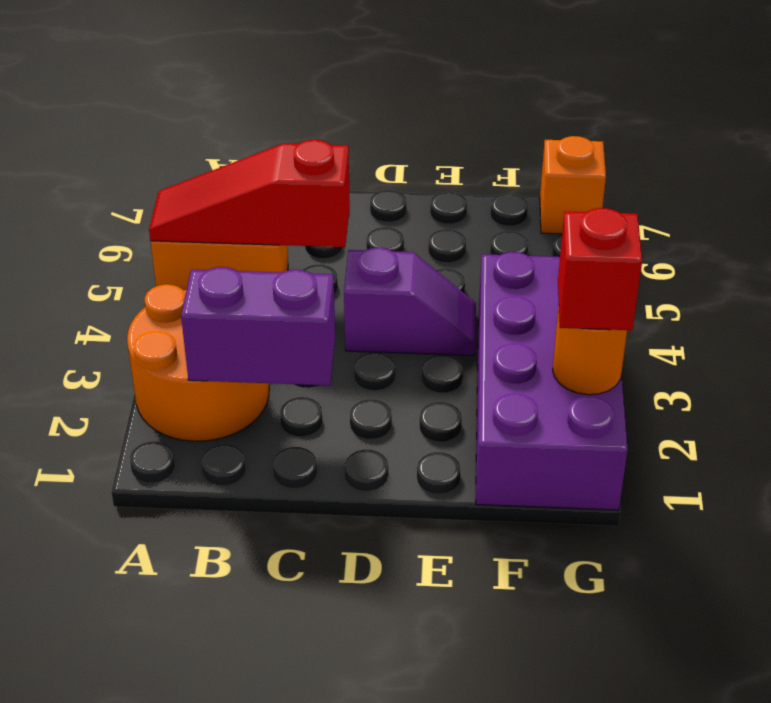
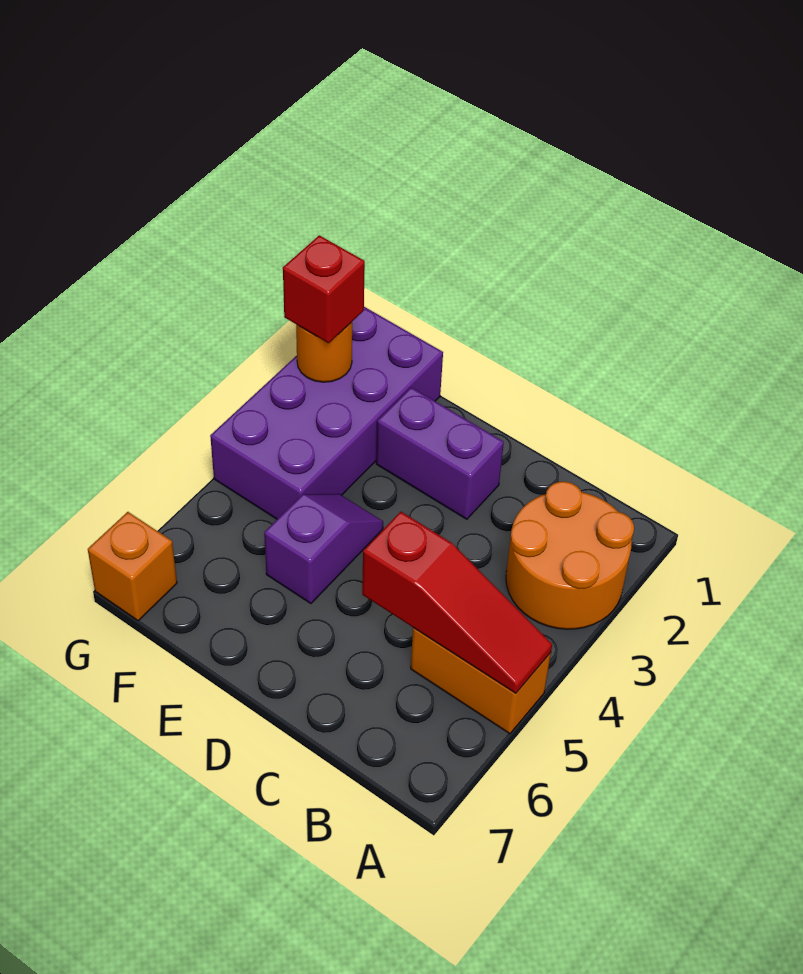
purple 1x2 brick [181,267,335,385] -> purple 1x2 brick moved to [376,387,504,519]
purple 1x2 slope [344,248,476,356] -> purple 1x2 slope turned to [264,494,383,604]

